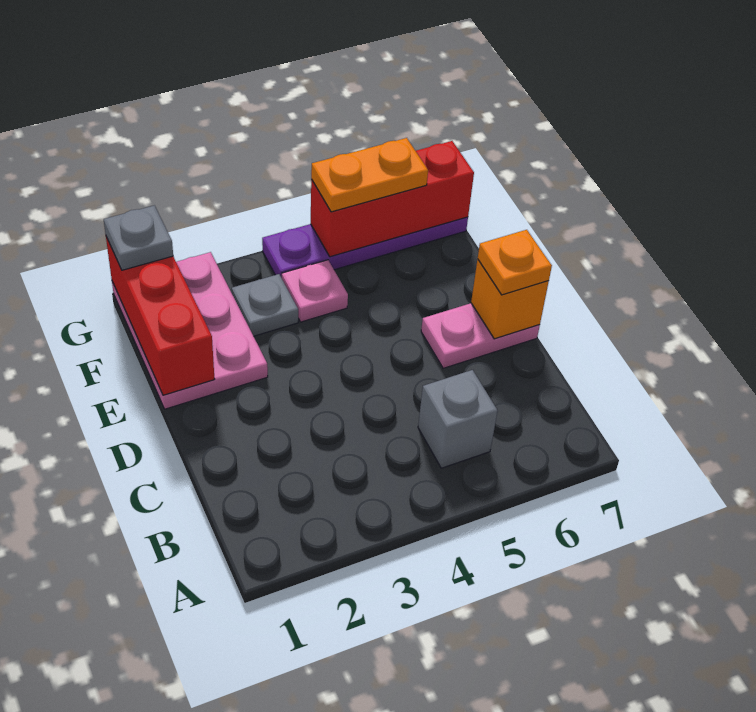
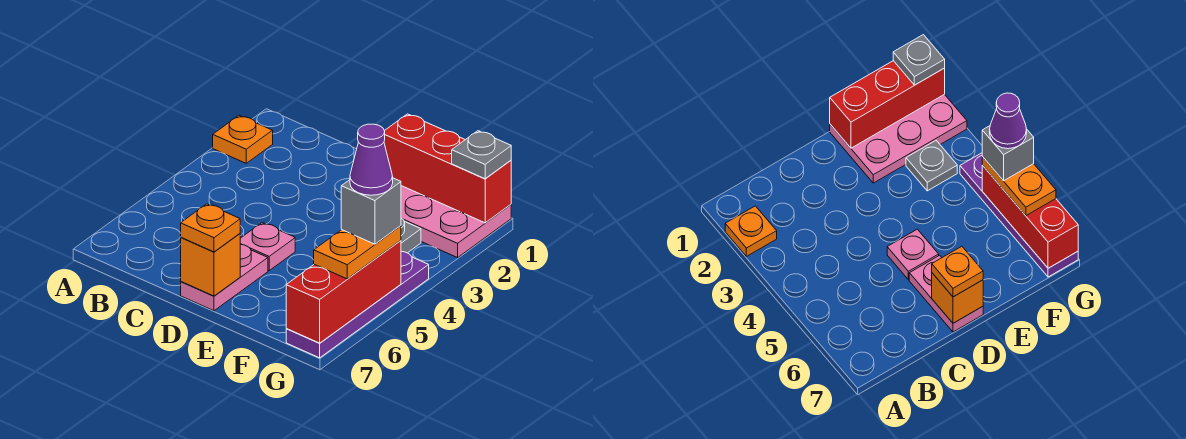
none -> orange 1x1 plate [213,116,273,163]
grey 1x1 brick [418,370,498,468] -> grey 1x1 brick moved to [341,178,401,244]
pink 1x1 plate [282,260,348,322] -> pink 1x1 plate moved to [240,223,295,271]
none -> purple 1x1 cone [350,124,393,195]

